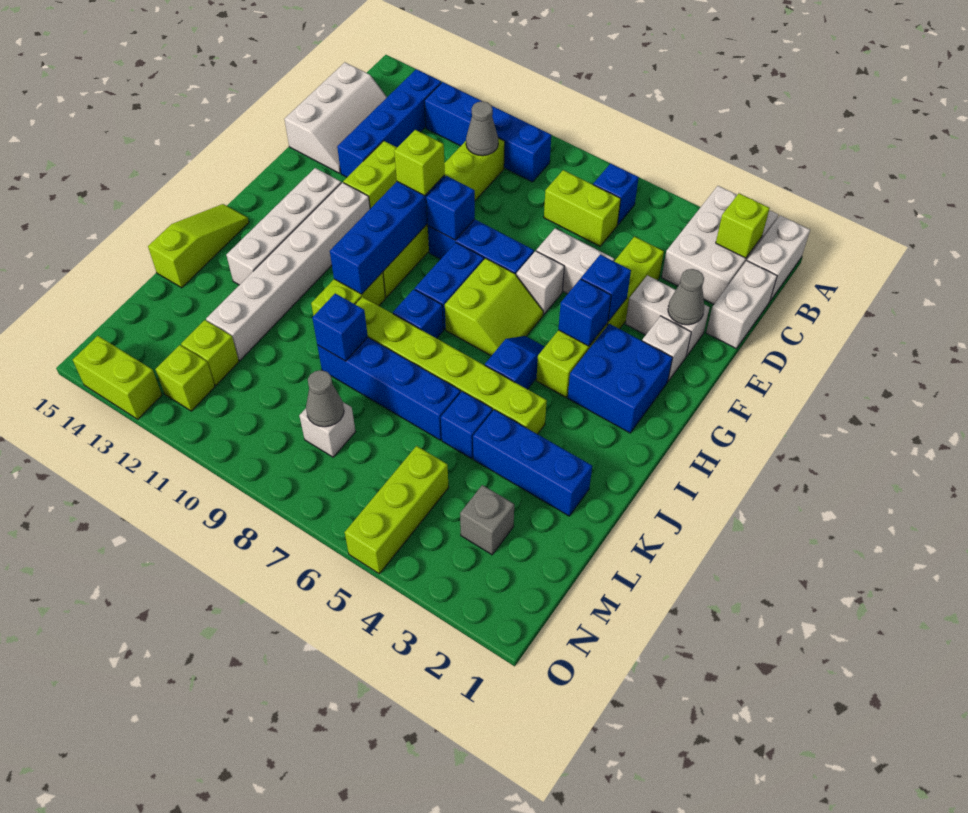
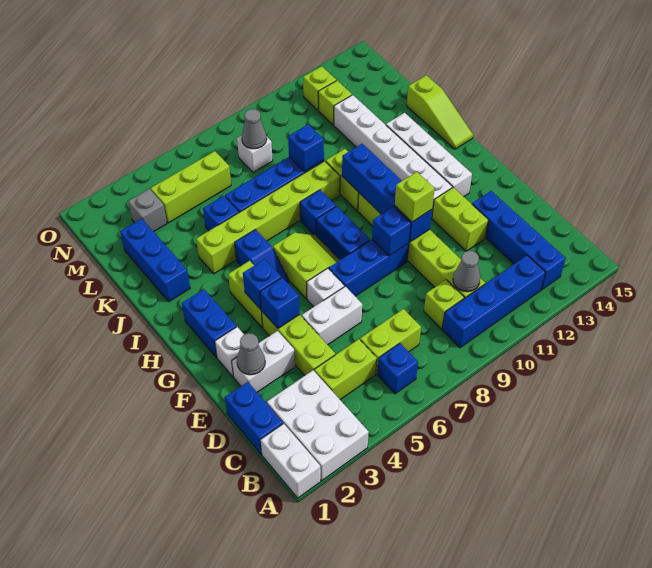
lime 1x1 brick [716,193,770,258] -> lime 1x1 brick moved to [424,280,464,329]
white 1x2 brick [706,261,777,348] -> blue 1x2 brick [225,382,283,454]
white 2x3 slope [284,62,387,173] -> none
blue 2x2 brick [568,324,673,433] -> blue 1x2 brick [182,289,236,358]
lime 2x2 slope [445,258,543,356] -> lime 2x2 slope turned to [273,233,340,299]
blue 1x3 brick [473,410,592,516] -> blue 1x3 brick turned to [120,219,190,302]
lime 1x3 brick [345,446,449,574] -> lime 1x3 brick turned to [151,151,231,223]
lime 1x2 brick [73,336,162,419] -> lime 1x2 brick moved to [314,339,377,400]

